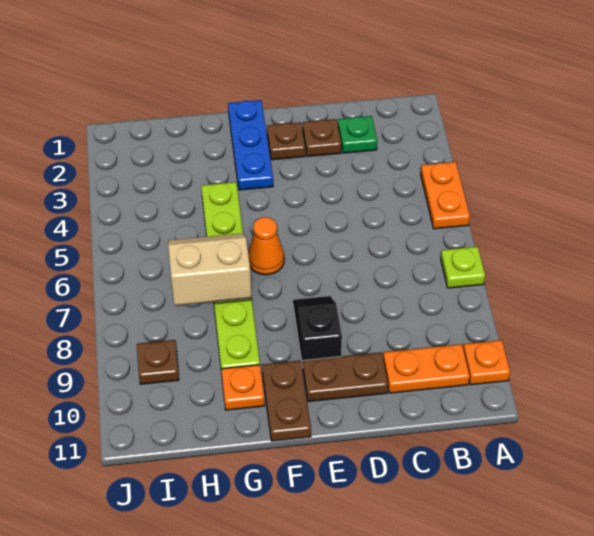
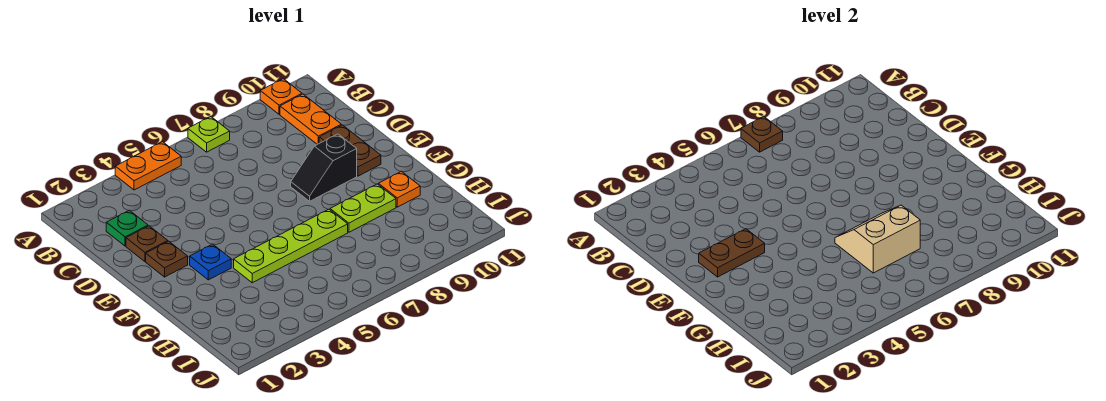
blue 1x3 plate [228,100,273,190] -> blue 1x1 plate [190,244,231,280]
orange 1x1 cone [248,217,284,275] -> none
brown 1x2 plate [262,361,311,441] -> brown 1x2 plate moved to [699,229,765,277]
tan 2x2 slope [168,233,252,305] -> tan 2x2 slope turned to [835,205,920,273]
brown 1x1 plate [137,340,179,384] -> brown 1x1 plate moved to [741,117,783,152]

